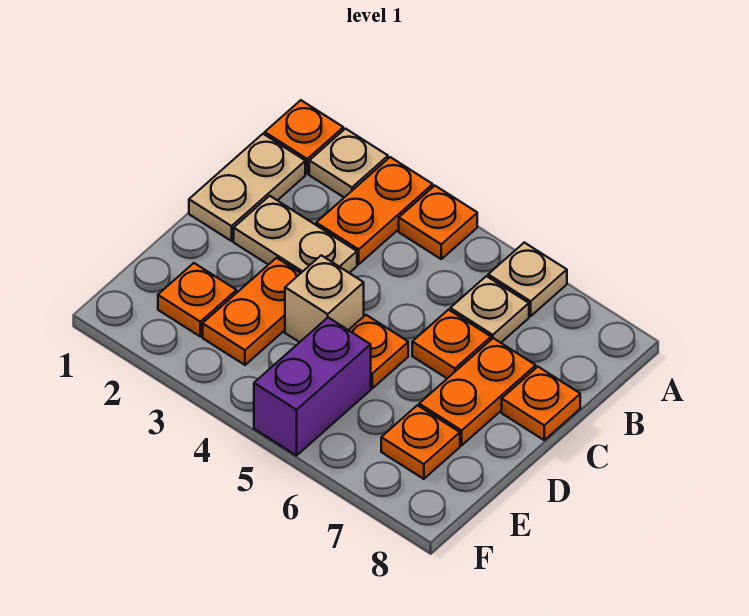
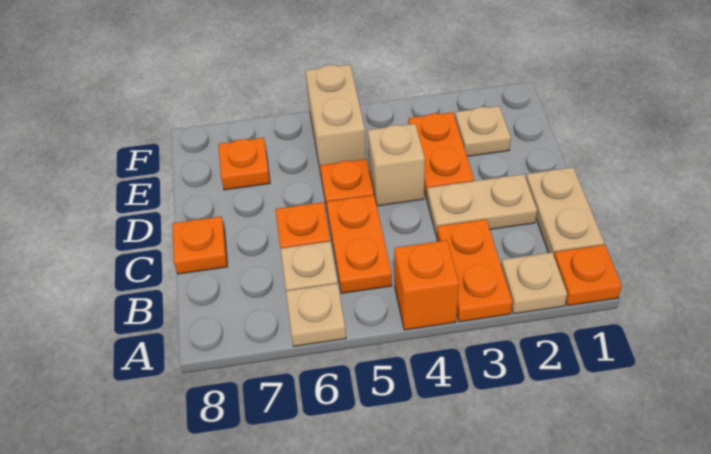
orange 1x1 plate [399,186,477,259] -> orange 1x1 brick [394,240,459,330]
orange 1x2 plate [419,338,536,445] -> orange 1x2 plate moved to [326,195,392,293]
orange 1x1 plate [158,263,236,336] -> tan 1x1 plate [455,106,511,156]
purple 1x2 brick [254,318,371,456] -> tan 1x2 brick [306,65,366,174]

